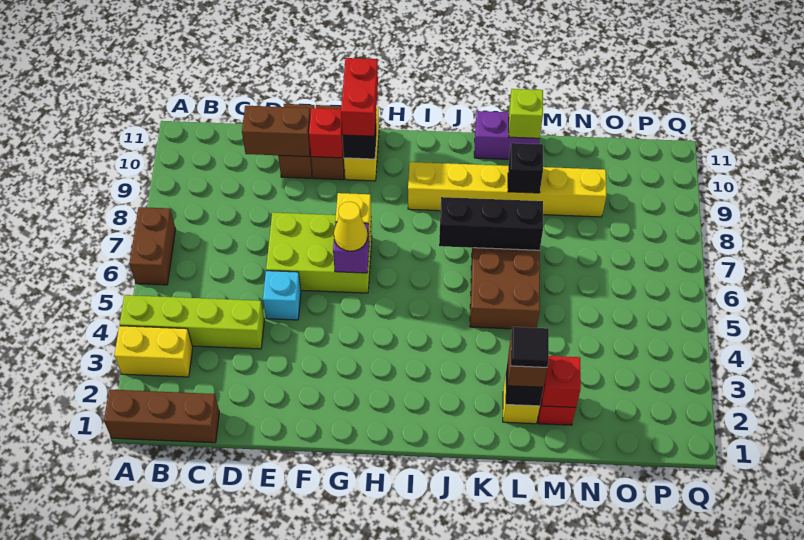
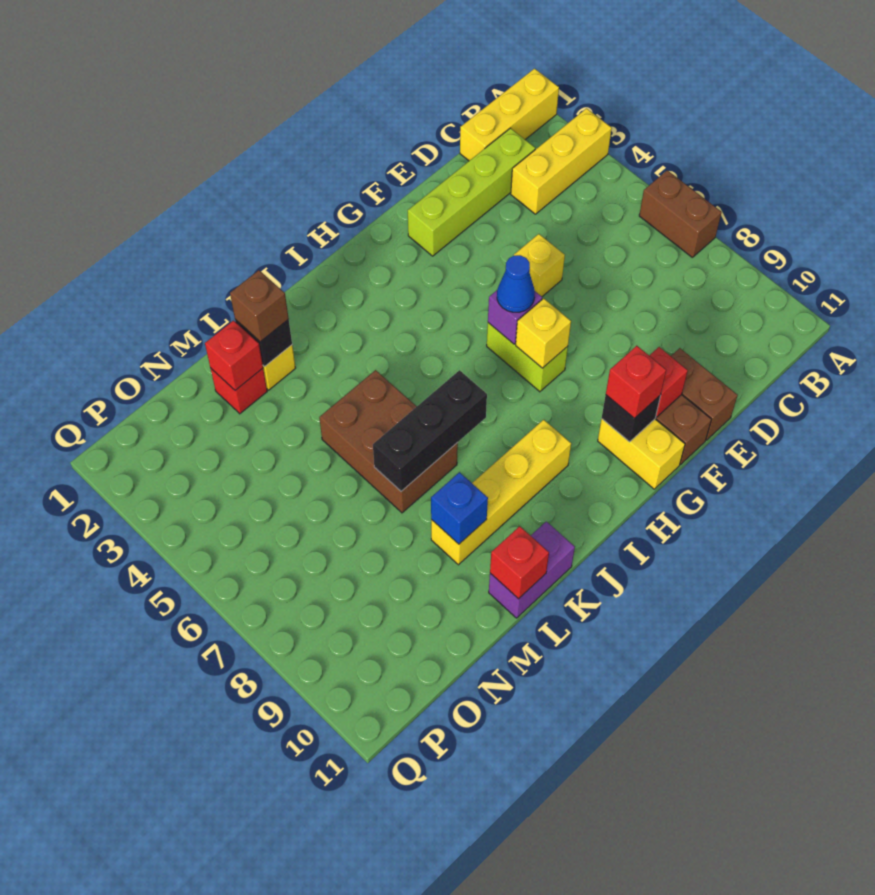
brown 1x3 brick [104,390,219,443] -> yellow 1x3 brick [460,69,559,161]
yellow 1x2 brick [115,326,193,377] -> yellow 1x3 brick [511,108,612,214]
lime 1x4 brick [120,295,264,349] -> lime 1x4 brick moved to [408,128,535,256]
brown 1x2 brick [242,106,311,157] -> none
cyan 1x1 brick [263,271,301,320] -> yellow 1x1 brick [514,234,565,296]
lime 2x3 brick [266,212,372,293] -> lime 1x2 brick [487,323,568,392]
yellow 1x1 cone [334,202,367,251] -> blue 1x1 cone [497,255,535,312]
red 1x2 brick [341,58,378,136] -> red 1x1 brick [606,346,666,419]
yellow 1x6 brick [408,162,607,217] -> yellow 1x4 brick [431,420,571,565]
black 1x1 tile [511,327,549,367] -> none
black 1x1 brick [508,143,543,193] -> blue 1x1 brick [431,472,488,544]
lime 1x1 brick [509,89,543,138] -> red 1x1 brick [490,526,549,599]

